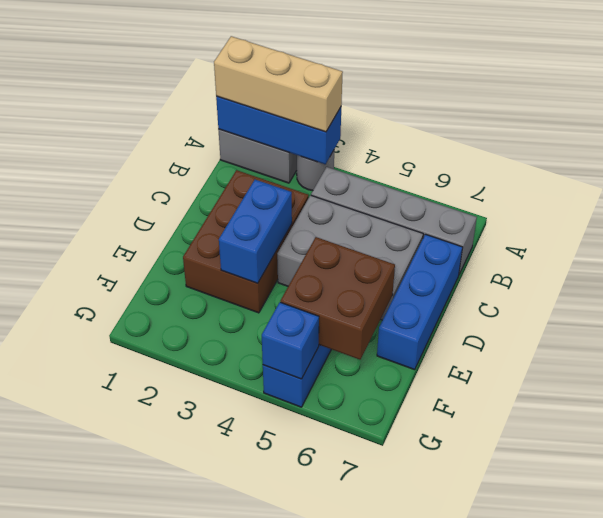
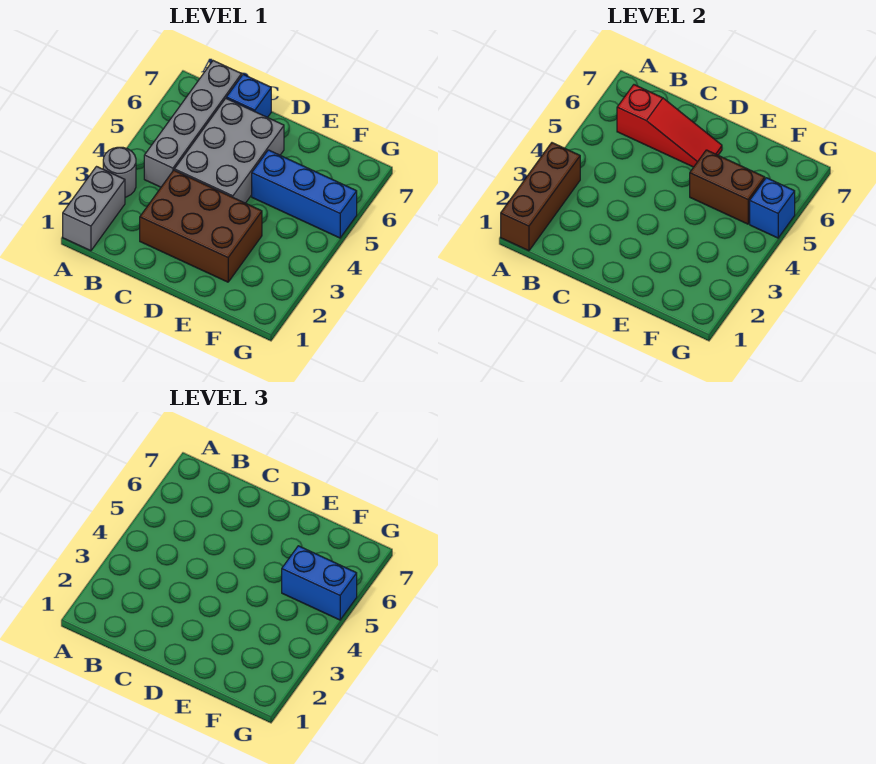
blue 1x3 brick [216,96,341,164] -> brown 1x3 brick [501,143,580,251]
tan 1x3 brick [214,36,343,132] -> none
none -> red 1x3 slope [617,85,722,167]
blue 1x3 brick [377,234,463,370] -> blue 1x1 brick [226,74,271,118]
blue 1x2 brick [219,180,292,283] -> blue 1x2 brick moved to [282,546,357,620]
brown 2x2 brick [281,237,395,360] -> brown 1x2 brick [690,150,765,224]

